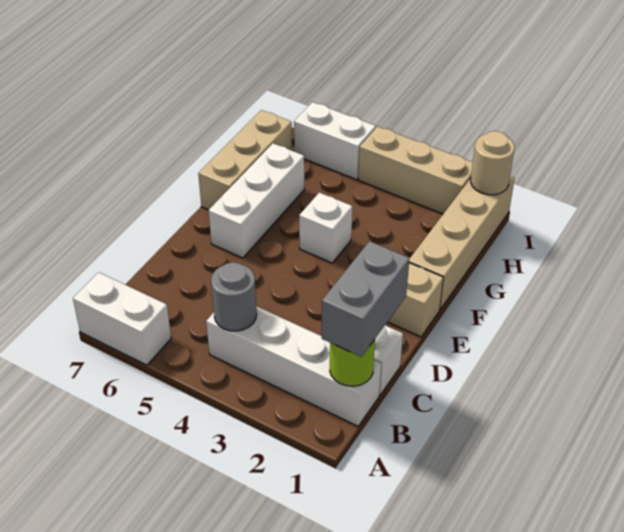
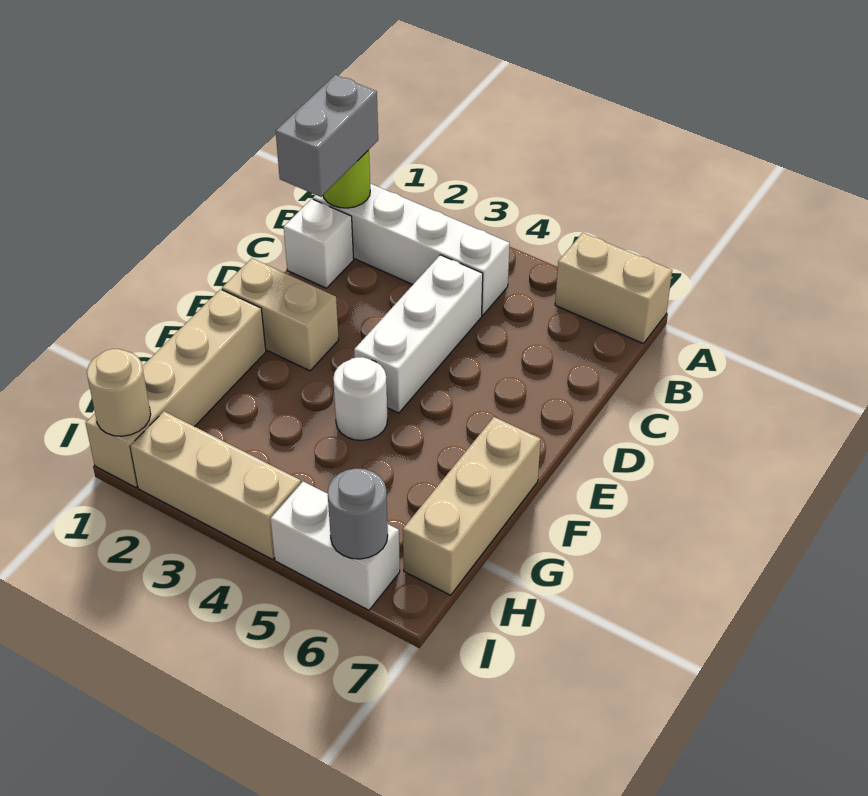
white 1x2 brick [73,272,171,365] -> tan 1x2 brick [555,233,672,344]
grey 1x1 round brick [211,262,257,331] -> grey 1x1 round brick moved to [328,469,388,559]
white 1x3 brick [208,143,304,258] -> white 1x3 brick moved to [354,255,483,413]
white 1x1 brick [299,192,352,263] -> white 1x1 round brick [333,357,388,440]

